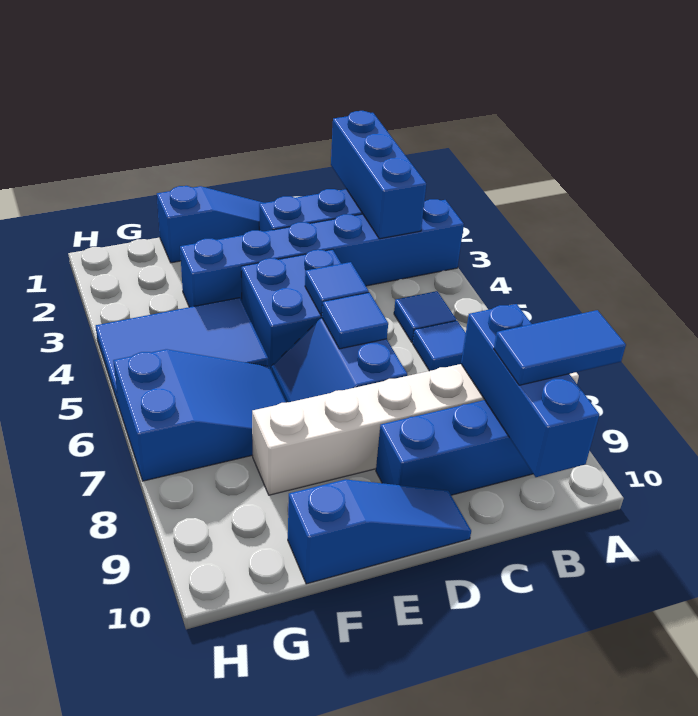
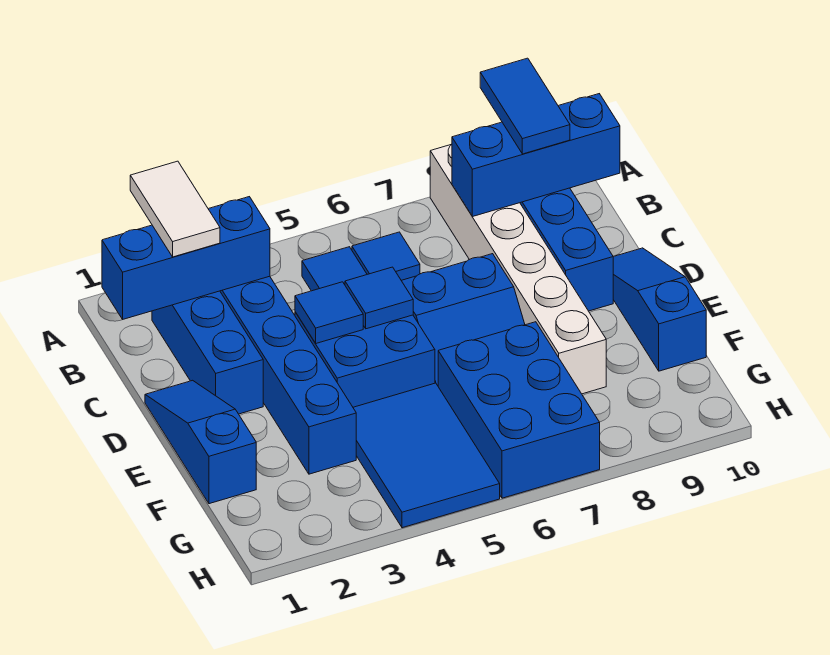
none -> white 1x2 tile [130,161,220,257]
blue 1x1 tile [322,292,388,349] -> blue 1x1 tile moved to [295,282,363,343]
blue 2x3 slope [113,349,286,481] -> blue 2x3 brick [438,322,600,498]

